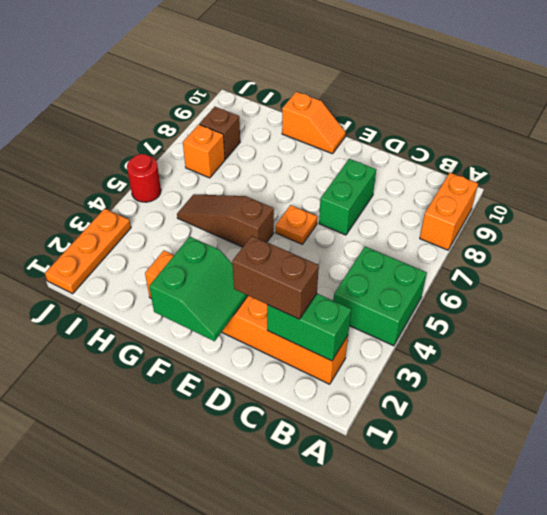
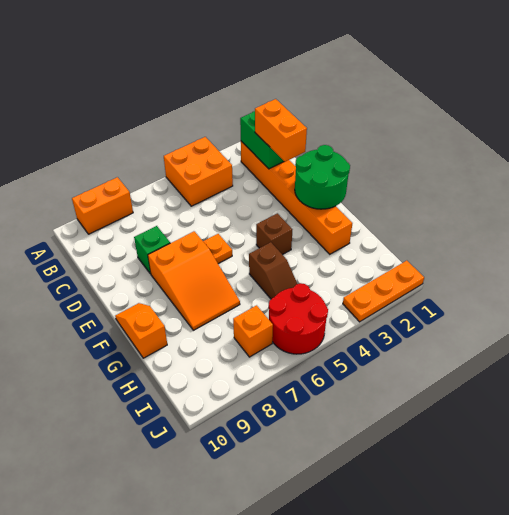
green 2x2 brick [334,247,427,346] -> orange 2x2 brick [164,137,233,206]
brown 1x2 brick [232,236,319,319] -> orange 1x2 brick [255,99,307,162]
green 1x2 brick [319,159,376,235] -> green 1x1 brick [134,226,170,274]
green 2x2 slope [149,237,248,341] -> green 2x2 round brick [295,145,350,209]
none -> orange 2x3 slope [148,231,240,330]
brown 1x3 slope [177,194,274,247] -> brown 1x2 slope [249,242,297,299]
brown 1x1 brick [200,107,240,159] -> brown 1x1 brick moved to [256,213,292,255]
red 1x1 round brick [127,154,161,202] -> red 2x2 round brick [269,283,328,354]

